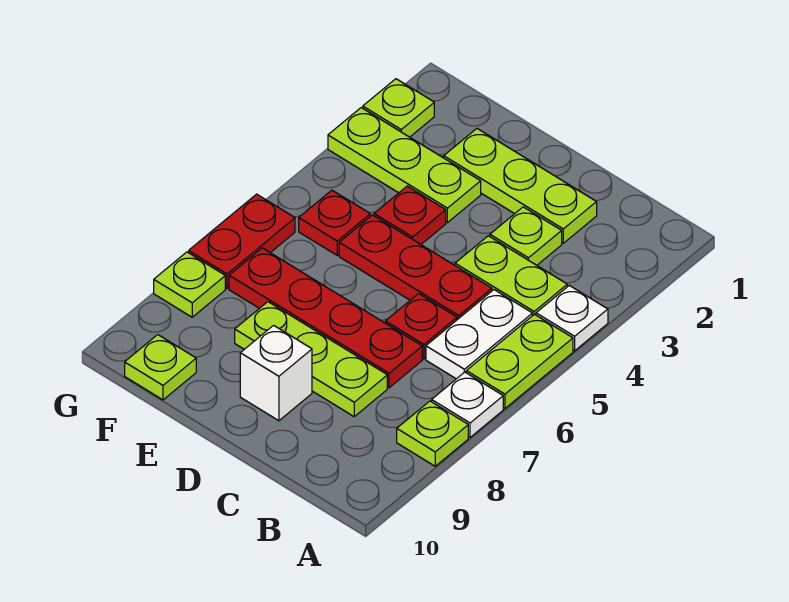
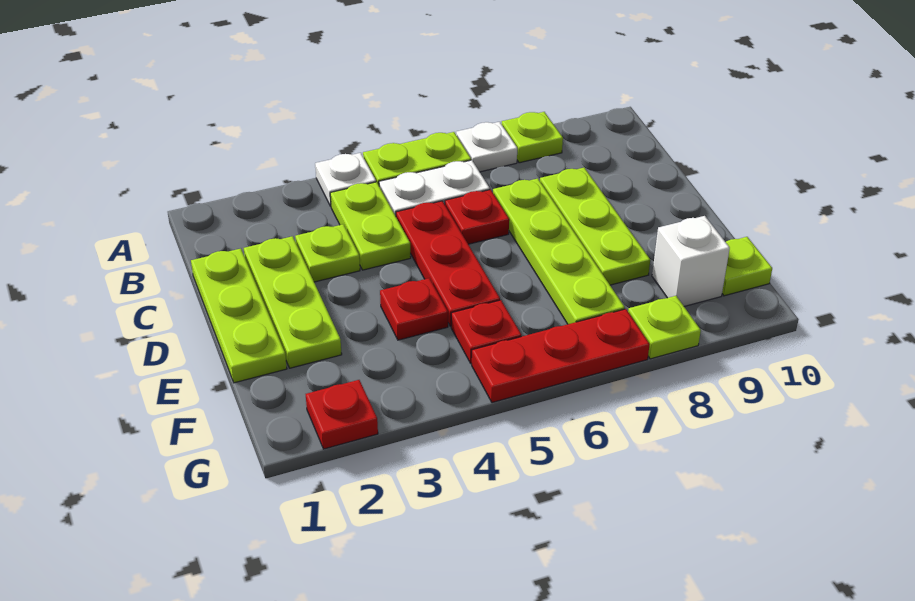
red 1x4 plate [229,248,422,388] -> lime 1x4 plate [493,178,625,324]
white 1x1 brick [240,325,312,421] -> white 1x1 brick moved to [652,216,730,306]
lime 1x3 plate [328,108,481,223] -> lime 1x3 plate moved to [191,249,287,383]
lime 1x1 plate [363,79,434,137] -> red 1x1 plate [306,380,378,449]
red 1x2 plate [189,194,295,288] -> red 1x3 plate [472,309,650,403]

